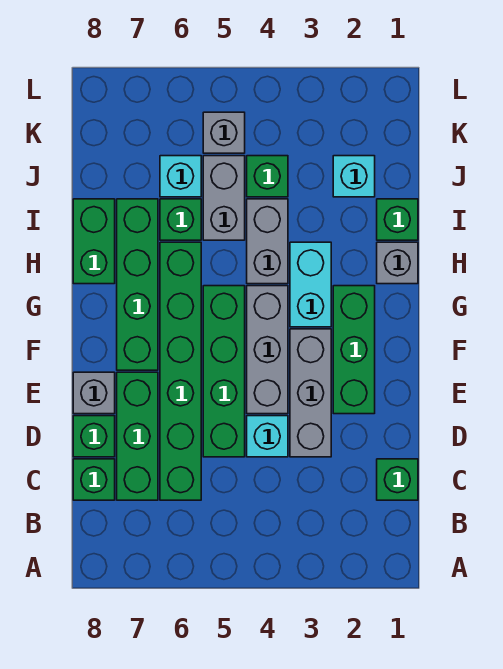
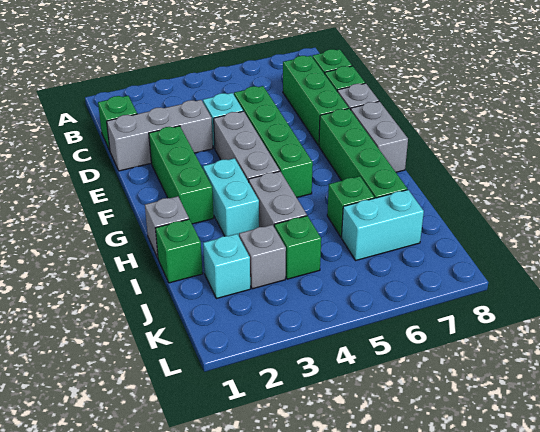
green 1x6 brick [160,242,201,500] -> none
grey 1x3 brick [290,329,331,457] -> grey 1x3 brick turned to [107,100,213,171]
green 1x2 brick [73,199,115,284] -> none
grey 1x2 brick [203,156,245,240] -> grey 1x2 brick moved to [351,101,408,172]
cyan 1x1 brick [160,156,201,197] -> cyan 1x2 brick [342,190,424,260]
grey 1x1 brick [203,112,245,153] -> grey 1x1 brick moved to [239,225,286,289]

